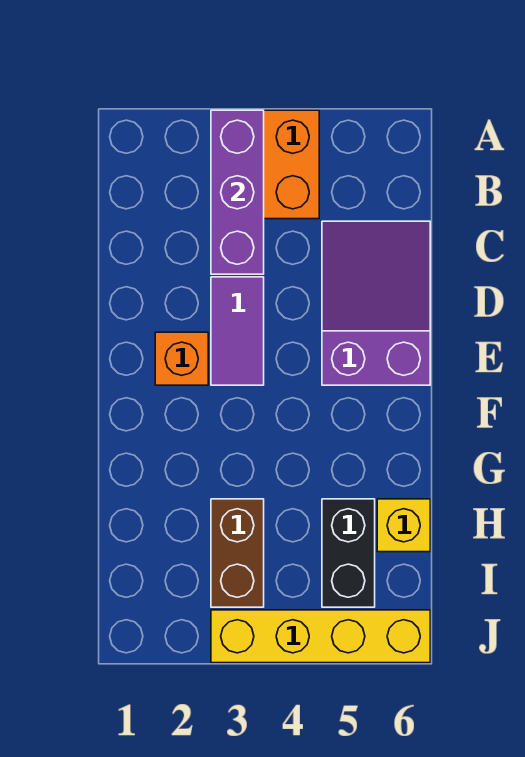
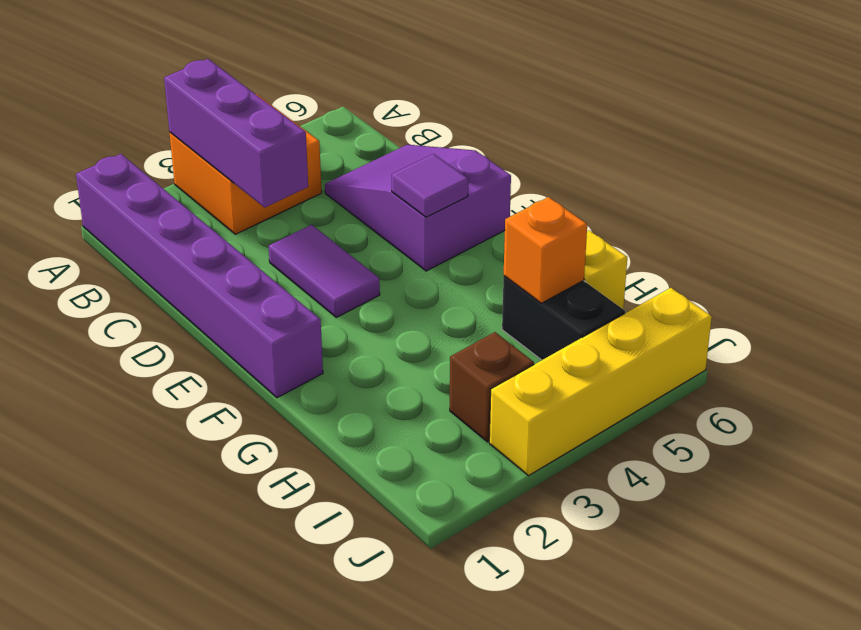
none -> purple 1x6 brick [76,154,323,398]
orange 1x1 brick [155,332,208,385] -> orange 1x1 brick moved to [504,197,587,303]
none -> purple 1x1 tile [392,154,468,217]
brown 1x2 brick [211,499,264,607] -> brown 1x1 brick [450,332,534,442]

